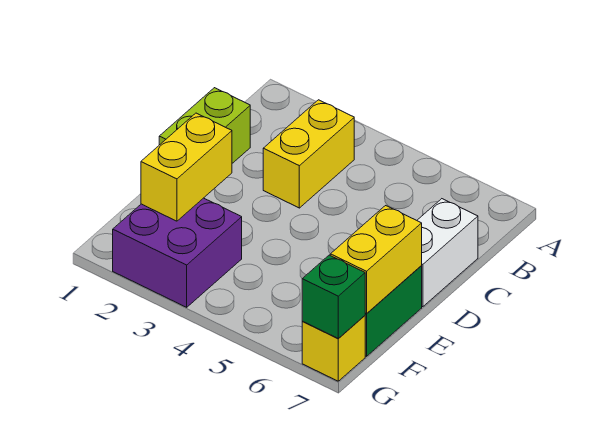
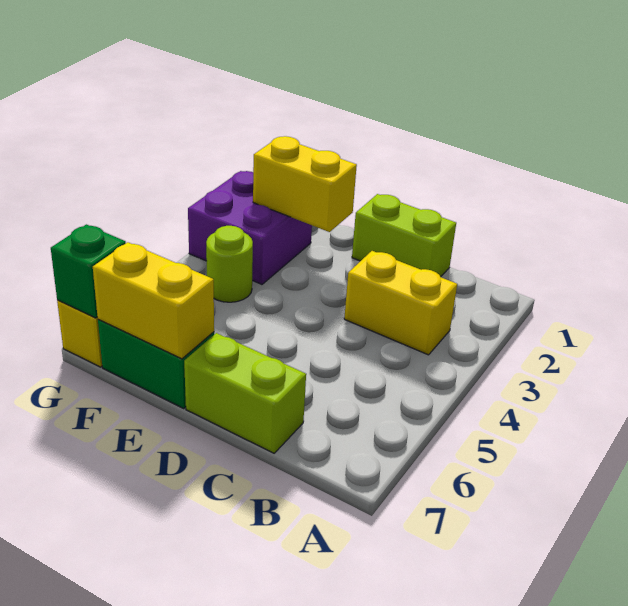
white 1x2 brick [417,199,478,307] -> lime 1x2 brick [184,333,306,453]
none -> lime 1x1 round brick [206,226,253,302]

